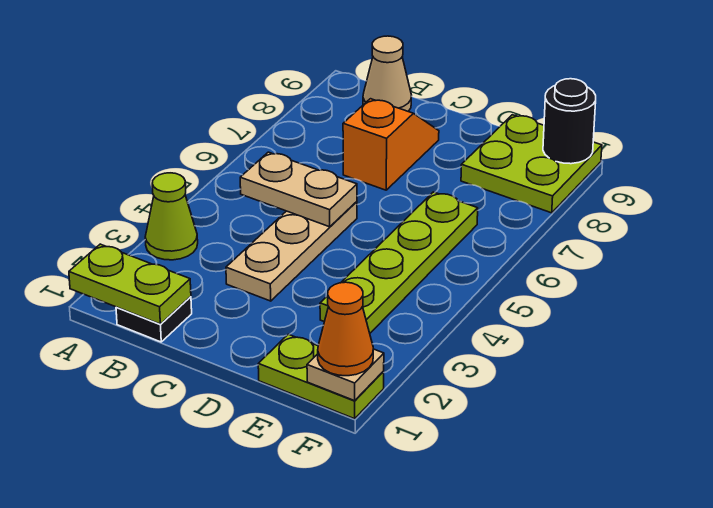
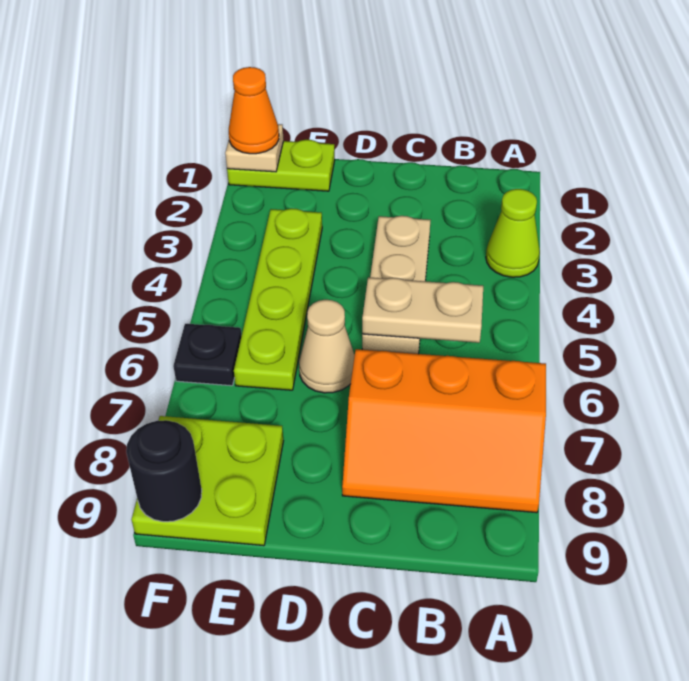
lime 1x2 plate [69,244,191,324] -> none
black 1x1 plate [116,297,192,342] -> black 1x1 plate moved to [173,324,242,386]
tan 1x1 cone [363,36,412,111] -> tan 1x1 cone moved to [299,300,355,393]
orange 1x2 slope [343,99,439,190] -> orange 2x3 slope [342,349,546,513]

